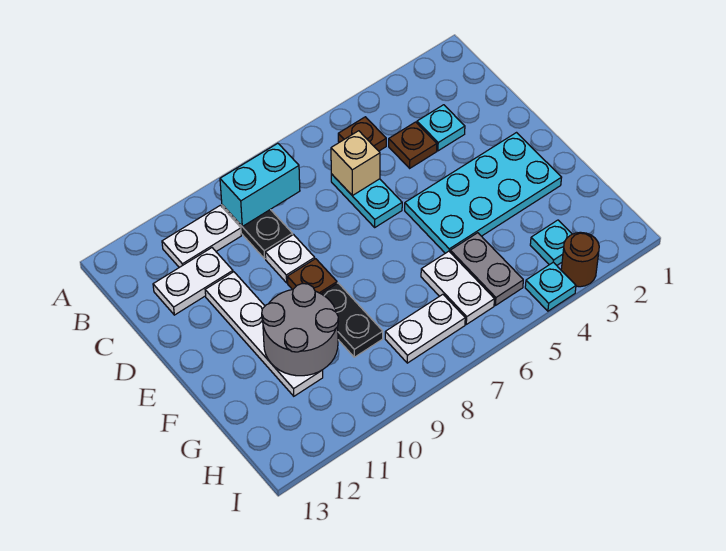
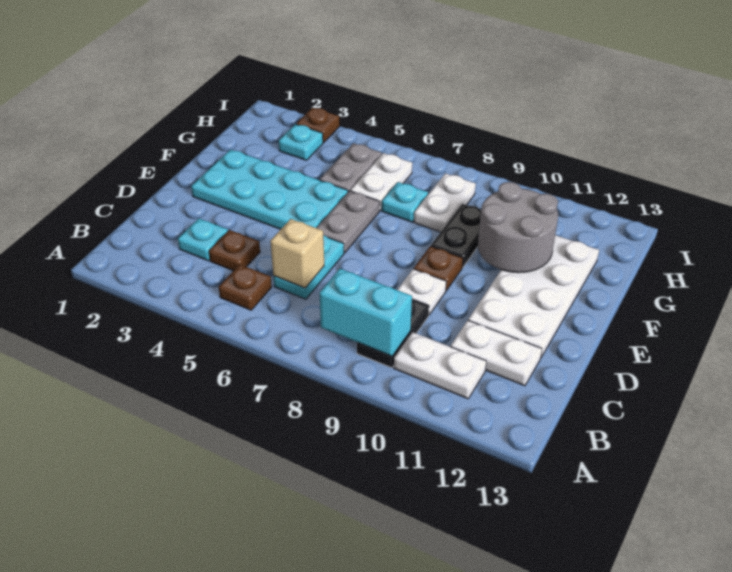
white 1x4 plate [205,272,323,396] -> white 2x4 plate [468,235,599,357]
none -> grey 1x2 plate [317,191,380,253]
white 1x2 plate [385,294,465,363] -> white 1x2 plate turned to [414,173,476,232]
brown 1x1 round brick [561,232,599,287] -> brown 1x1 plate [296,108,340,143]
cyan 1x1 plate [525,262,576,311] -> cyan 1x1 plate moved to [382,182,428,222]

